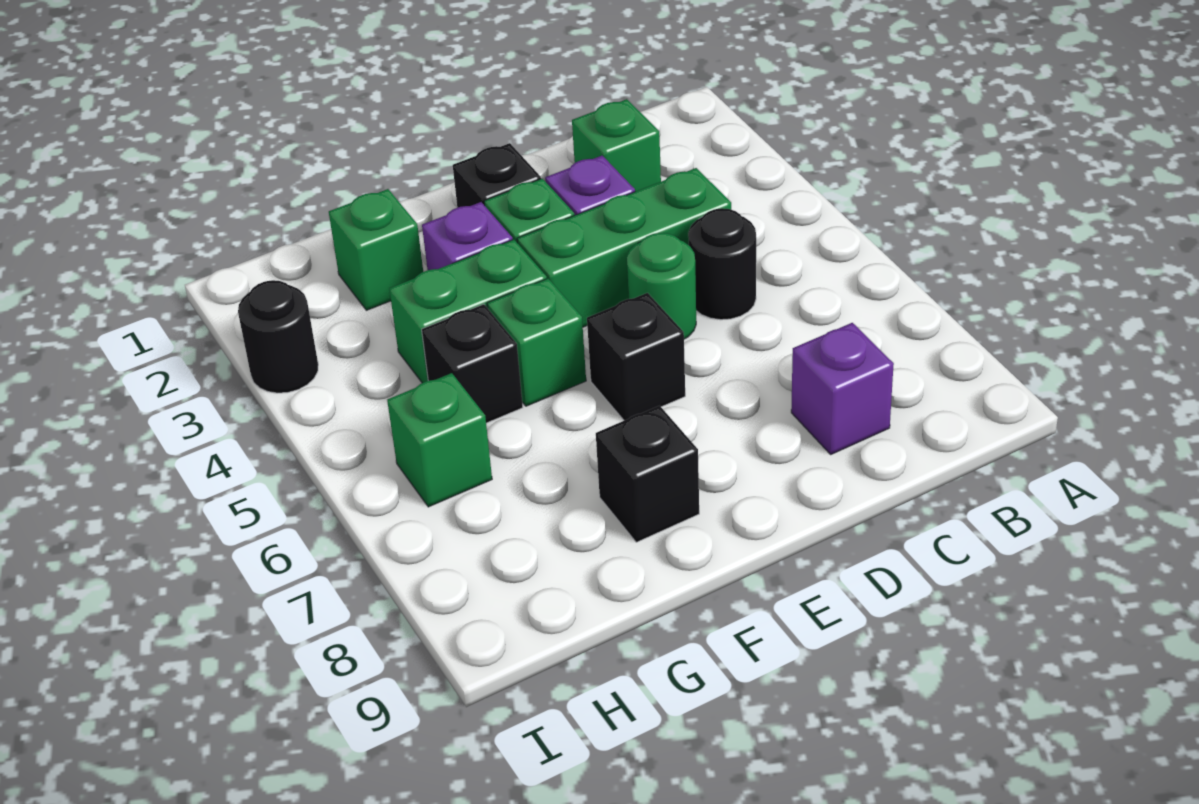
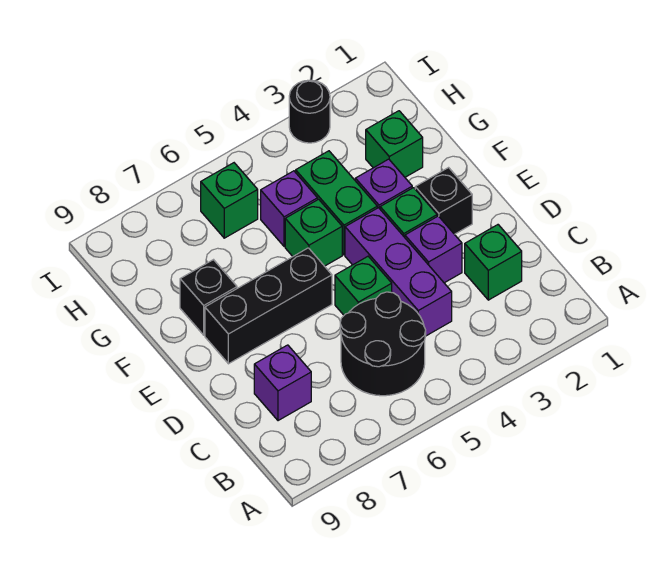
green 1x3 brick [517,168,731,327] -> purple 1x3 brick [345,208,452,336]
black 1x1 round brick [688,208,756,320] -> black 2x2 round brick [340,292,426,396]
green 1x1 round brick [627,233,696,339] -> green 1x1 brick [335,256,392,315]
black 1x1 brick [587,293,685,420] -> black 1x3 brick [205,248,332,364]
black 1x1 brick [422,304,523,423] -> purple 1x1 brick [261,171,318,247]

